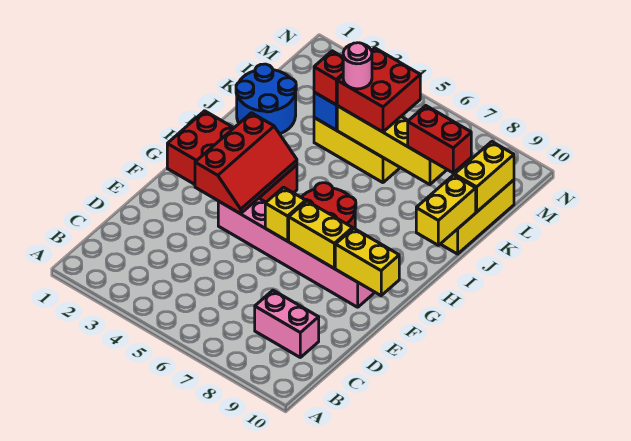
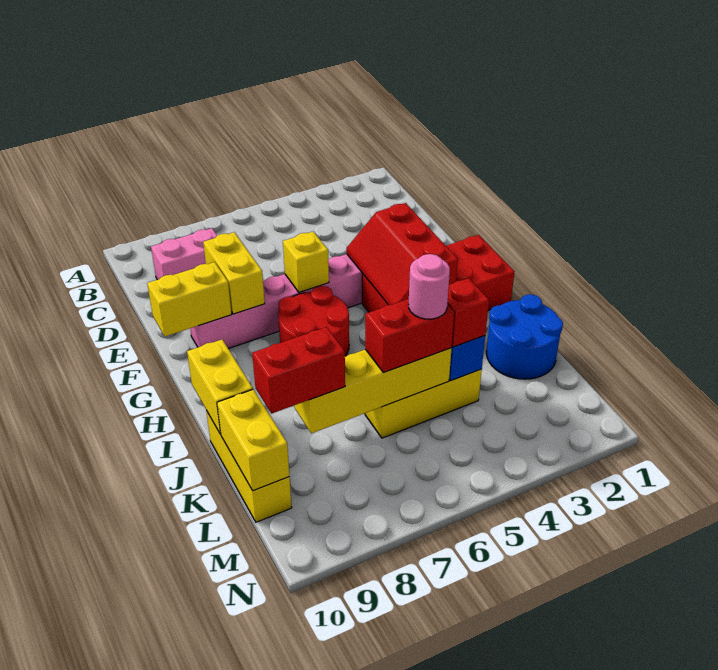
yellow 1x2 brick [289,201,353,268] -> yellow 1x2 brick turned to [203,232,265,314]
red 2x2 brick [337,48,420,132] -> red 1x2 brick [365,299,454,372]

